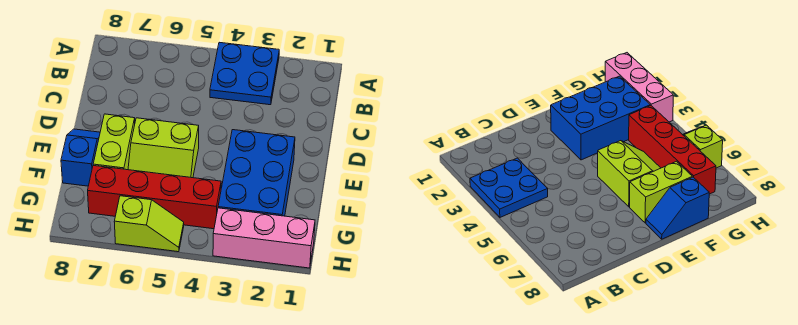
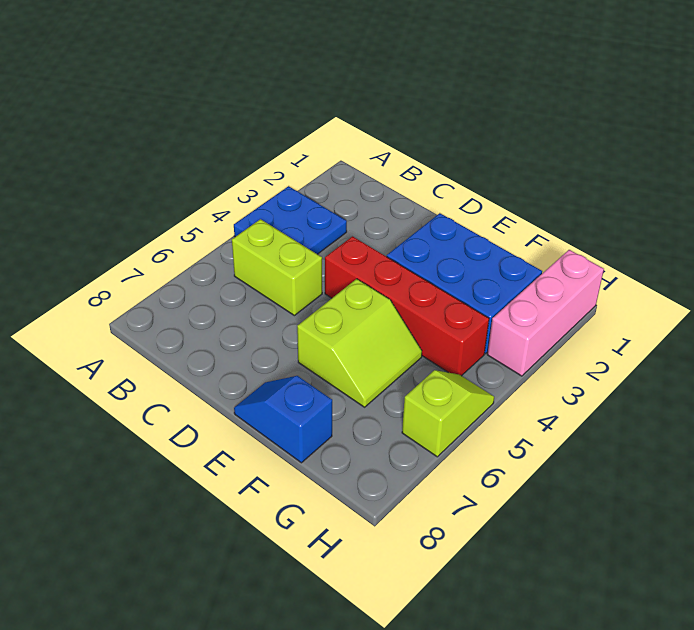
lime 1x2 brick [93,114,135,170] -> lime 1x2 brick moved to [232,219,322,316]
red 1x4 brick [88,166,221,229] -> red 1x4 brick turned to [325,236,489,376]

